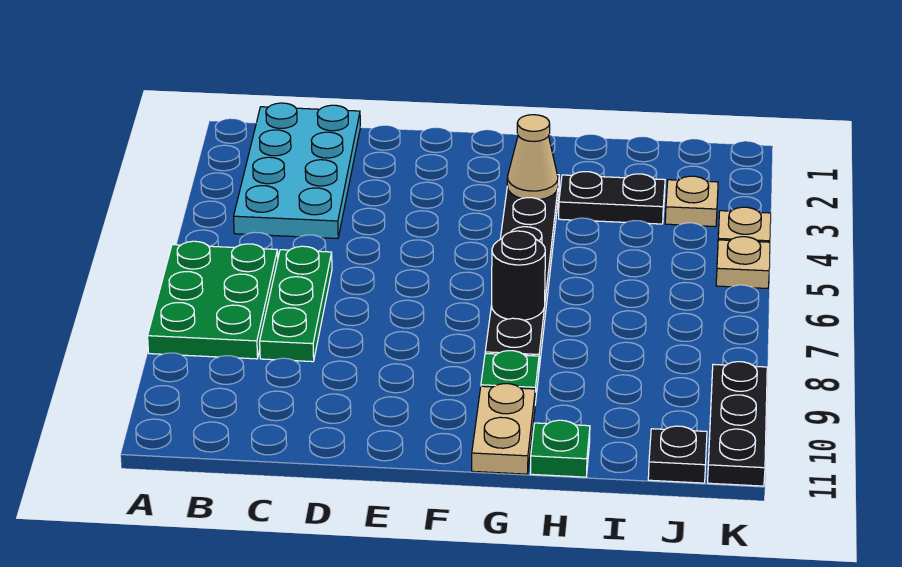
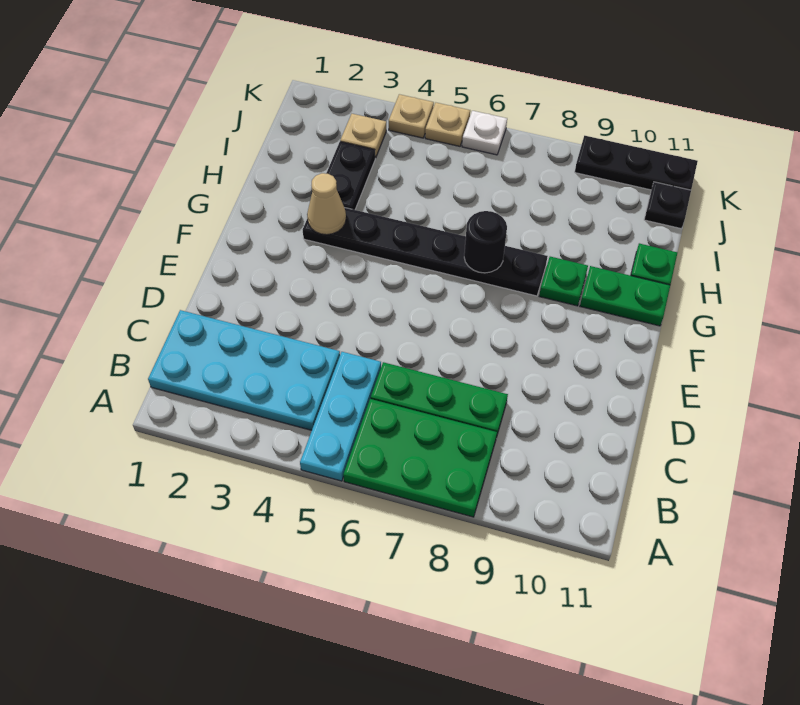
none -> cyan 1x3 plate [300,352,381,481]
tan 1x2 plate [472,384,535,474] -> green 1x2 plate [580,266,670,326]
none -> white 1x1 plate [462,111,507,155]

